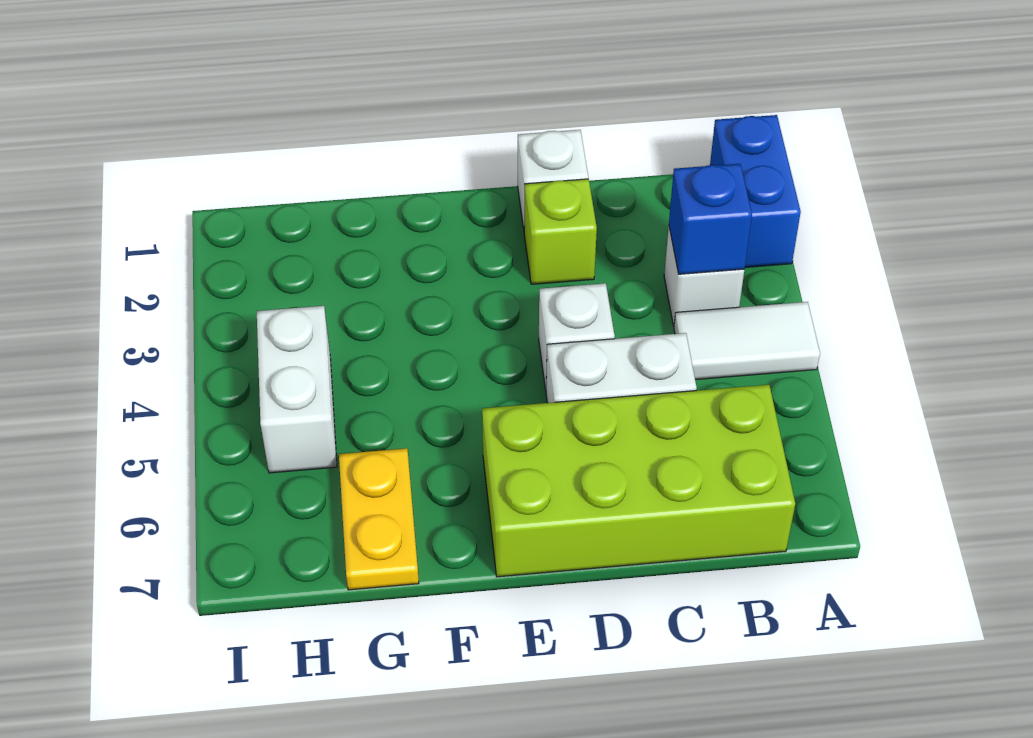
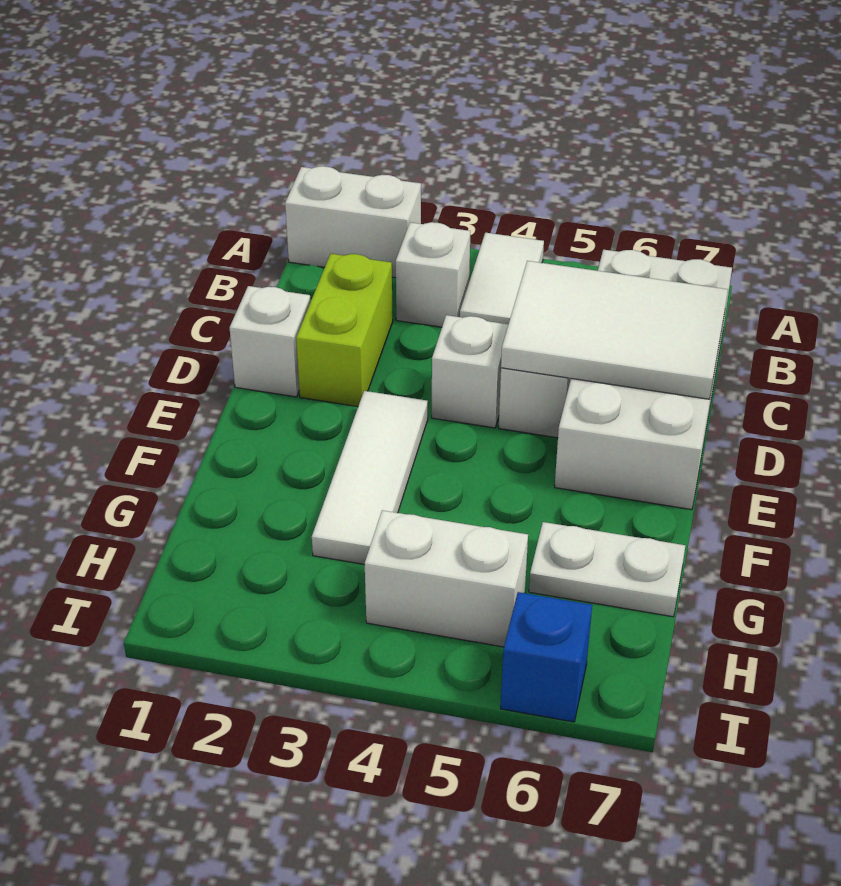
blue 1x2 brick [710,115,801,267] -> white 1x2 brick [285,166,421,278]
blue 1x1 brick [669,164,752,274] -> blue 1x1 brick moved to [501,592,592,722]
lime 2x4 brick [482,385,795,577] -> white 2x4 brick [555,250,732,510]
none -> white 2x3 tile [501,261,728,399]
lime 1x1 brick [524,179,597,284] -> lime 1x2 brick [296,254,393,407]
none -> white 1x3 tile [312,391,428,564]
yellow 1x2 plate [339,448,419,590] -> white 1x2 plate [529,522,685,617]

